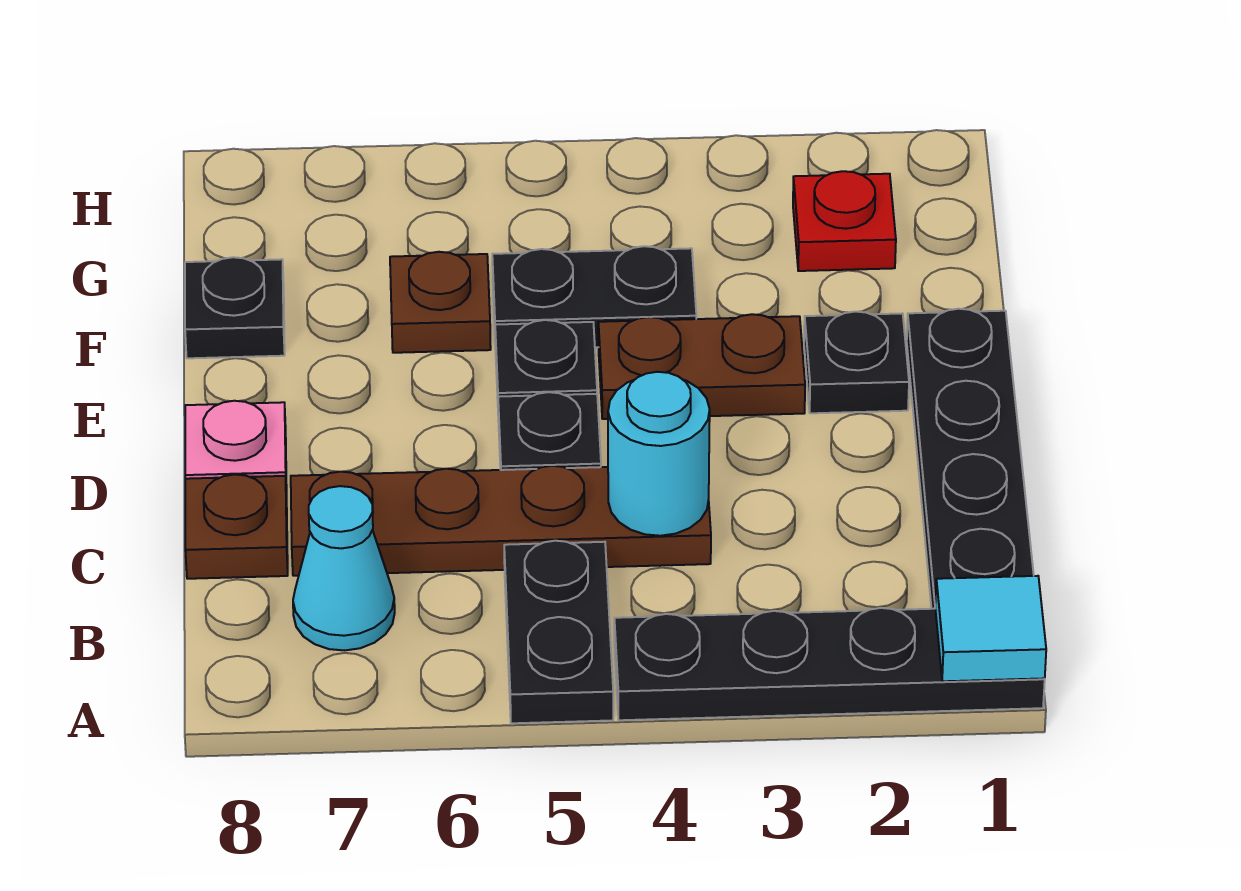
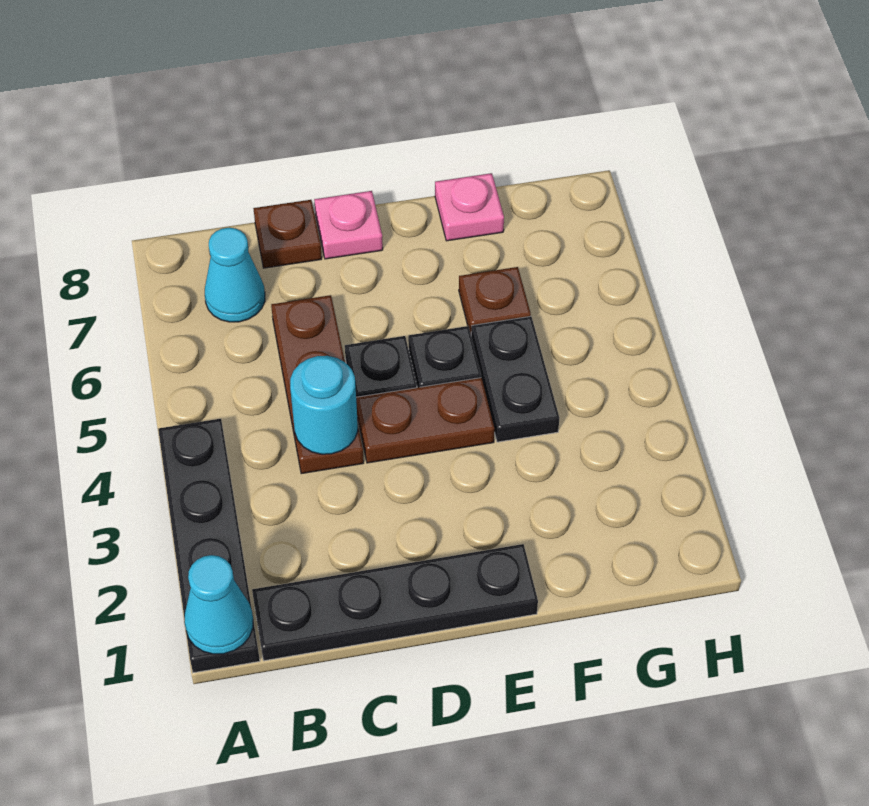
cyan 1x1 tile [935,576,1046,681] -> cyan 1x1 cone [184,555,253,654]
black 1x2 plate [504,541,613,723] -> none
brown 1x4 plate [291,466,711,576] -> brown 1x3 plate [271,295,364,474]
black 1x1 plate [804,312,909,413] -> none
brown 1x2 plate [598,314,805,419] -> brown 1x2 plate turned to [356,378,494,463]
black 1x1 plate [185,257,285,358] -> pink 1x1 plate [435,173,504,241]
red 1x1 plate [793,171,896,271] -> none

